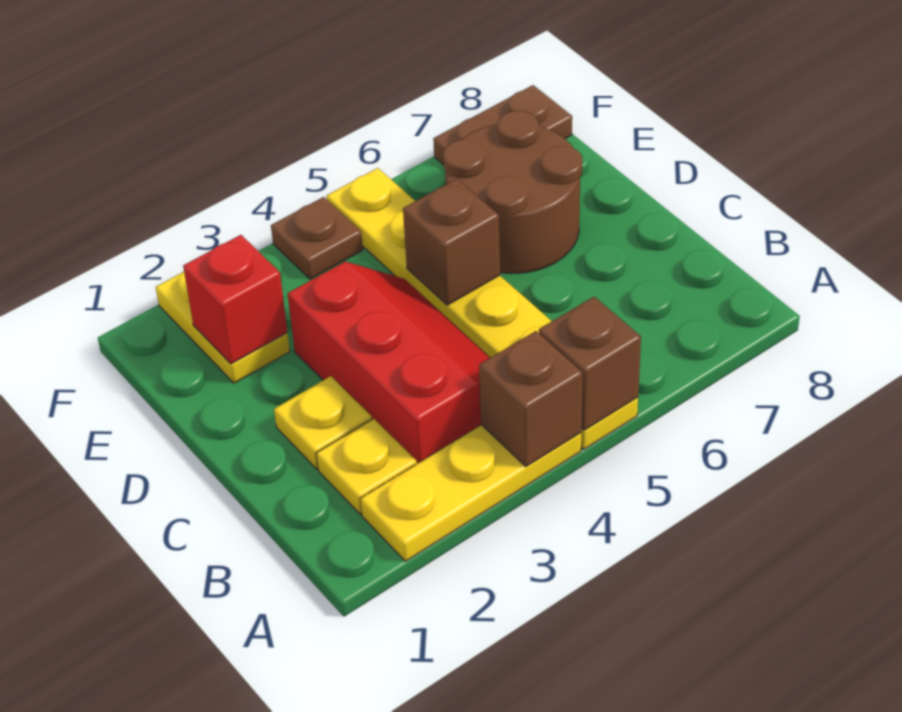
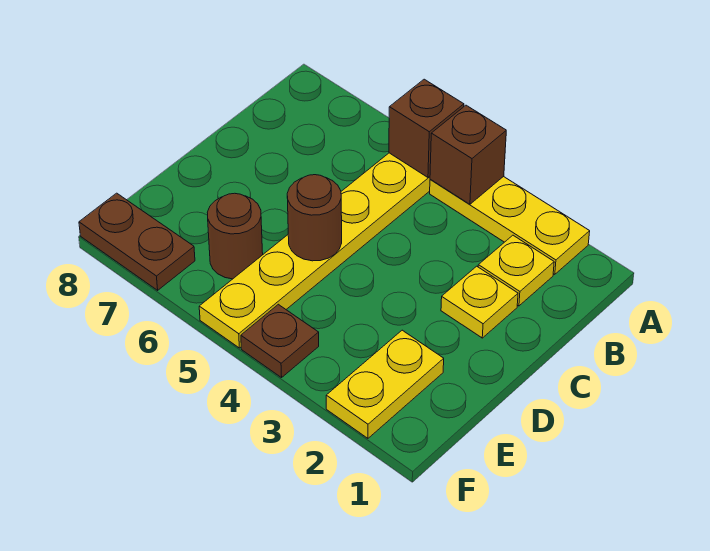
red 2x3 slope [288,262,490,464] -> none
brown 1x1 brick [403,179,500,305] -> brown 1x1 round brick [287,175,342,261]
brown 2x2 round brick [443,111,582,273] -> brown 1x1 round brick [207,193,263,279]
red 1x1 brick [183,235,287,364] -> none

